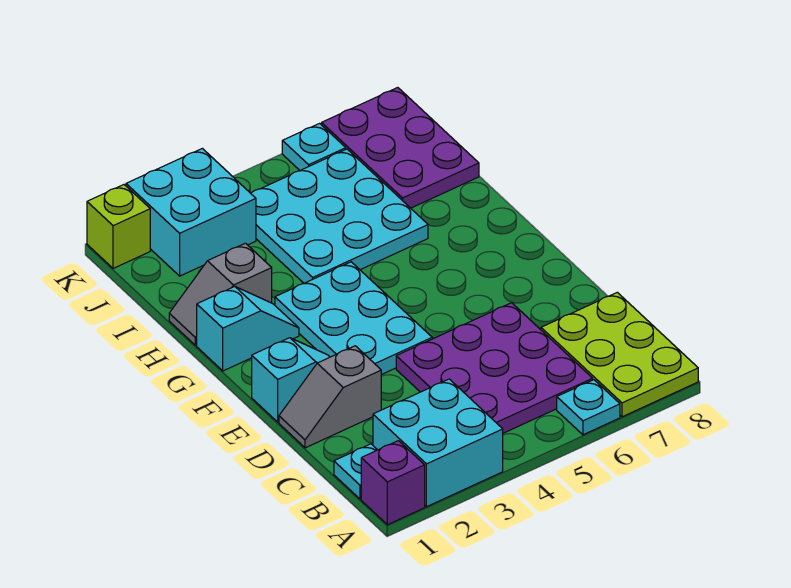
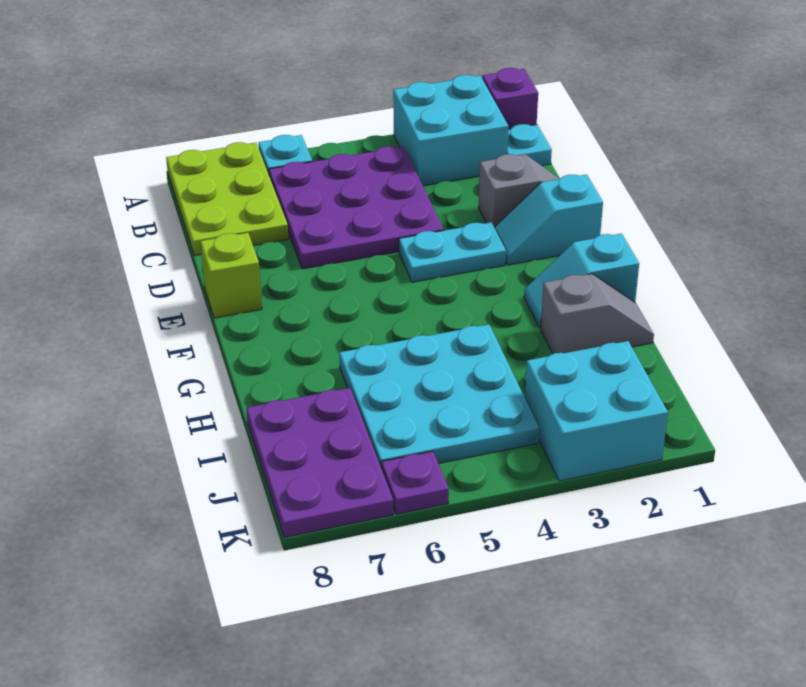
cyan 2x3 plate [275,262,432,375] -> cyan 1x2 plate [399,222,506,282]
lime 1x1 brick [87,185,150,268] -> lime 1x1 brick moved to [200,233,262,318]
cyan 1x1 plate [282,123,346,171] -> purple 1x1 plate [381,451,449,515]

